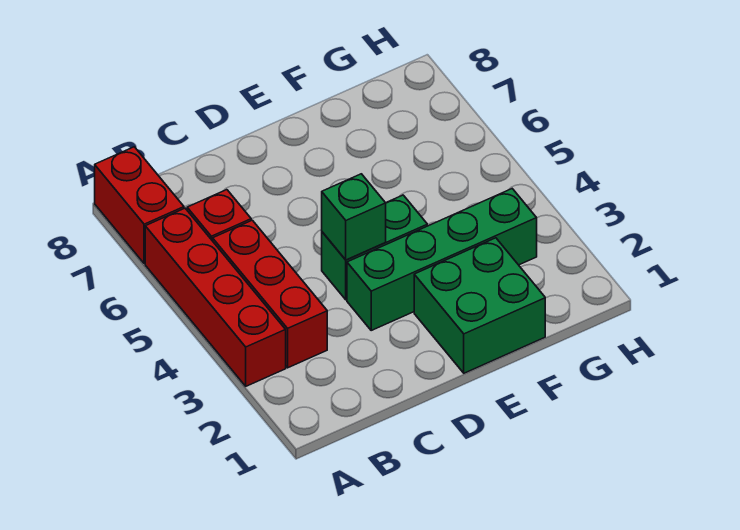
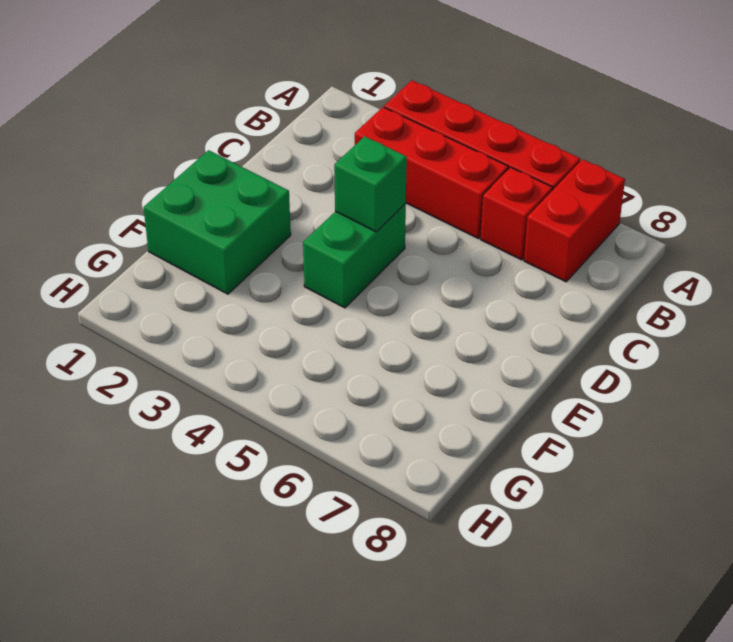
red 1x2 brick [95,147,184,264] -> red 1x2 brick turned to [524,159,625,282]
green 1x4 brick [347,189,537,330] -> none

